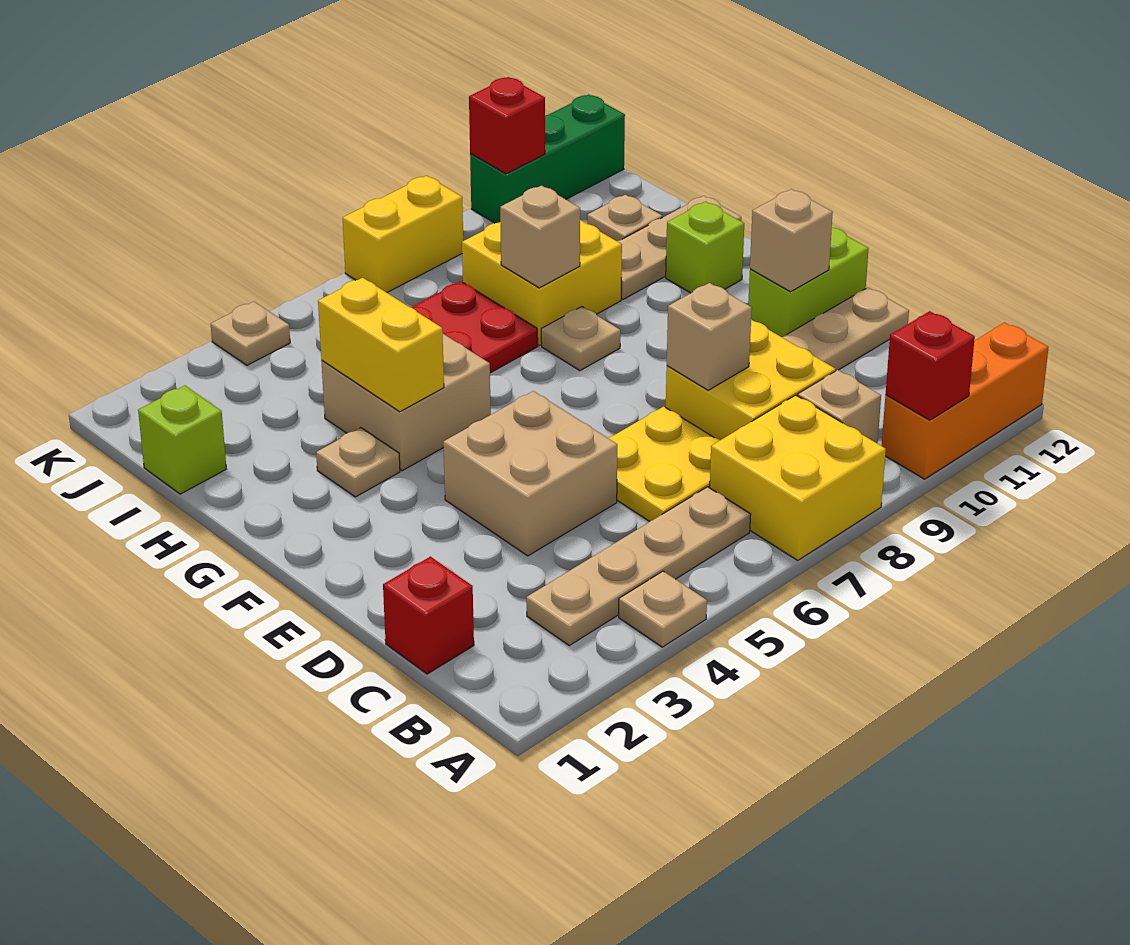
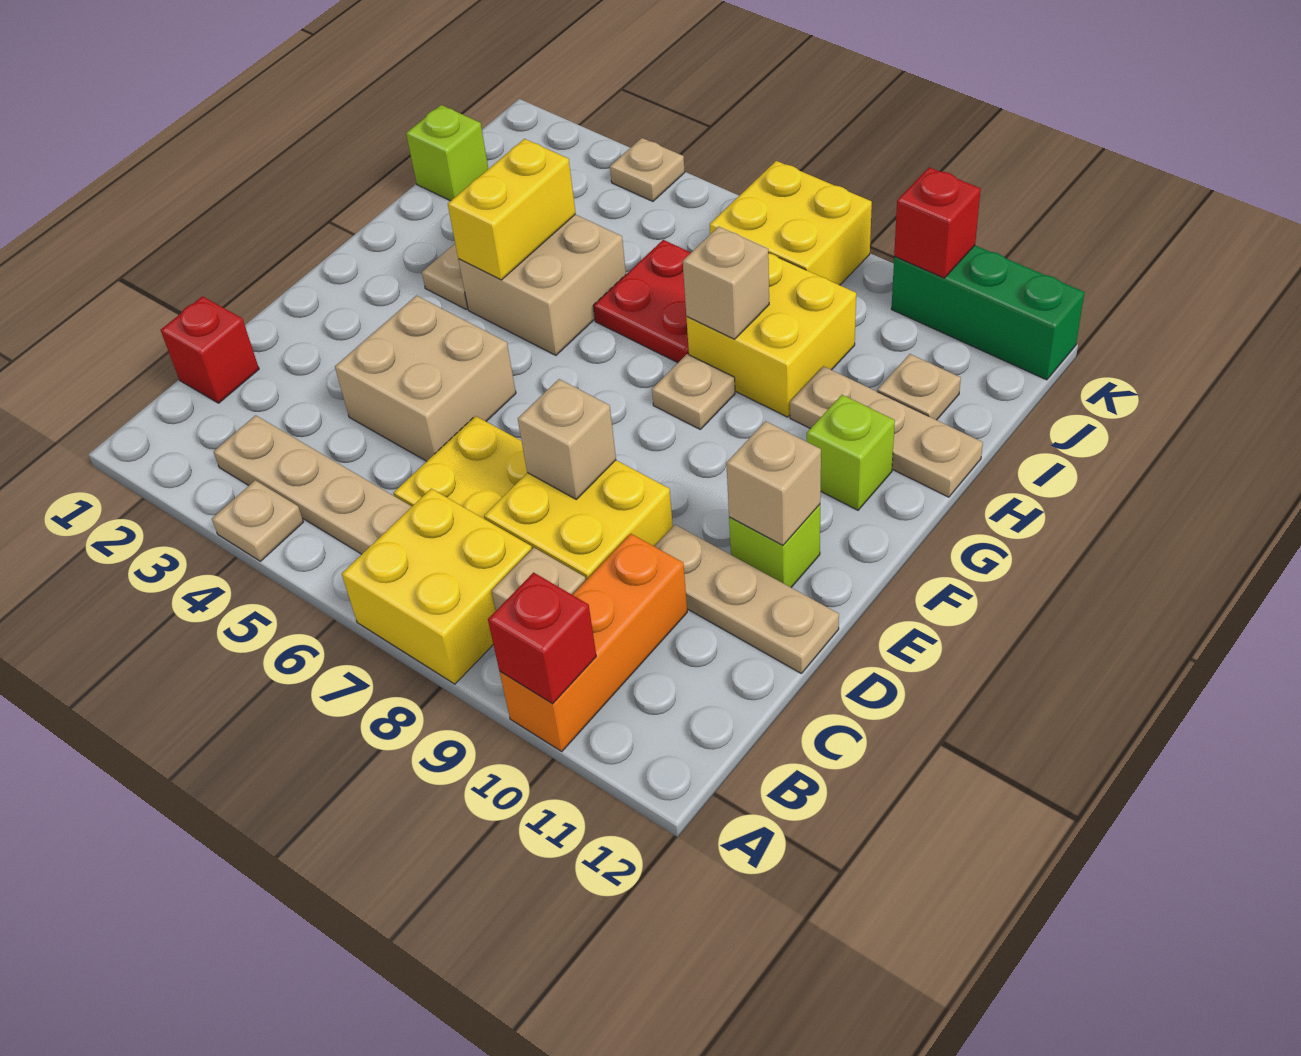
orange 1x3 brick [882,323,1049,479] -> orange 1x3 brick turned to [500,534,687,751]
lime 1x2 brick [748,228,868,337] -> lime 1x1 brick [729,505,820,587]
yellow 1x2 brick [343,176,463,293] -> yellow 2x2 brick [710,161,872,285]

